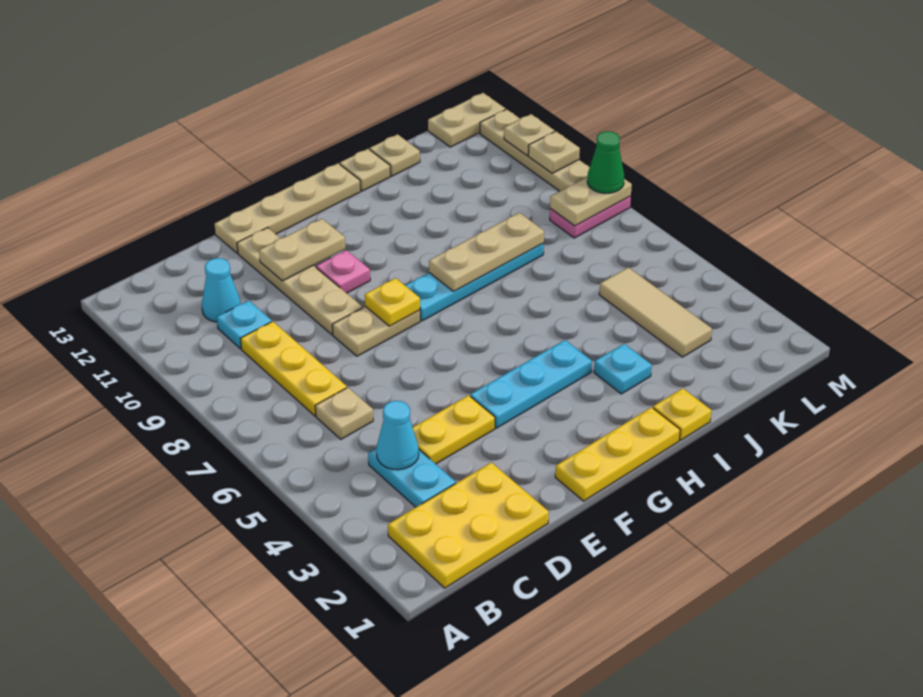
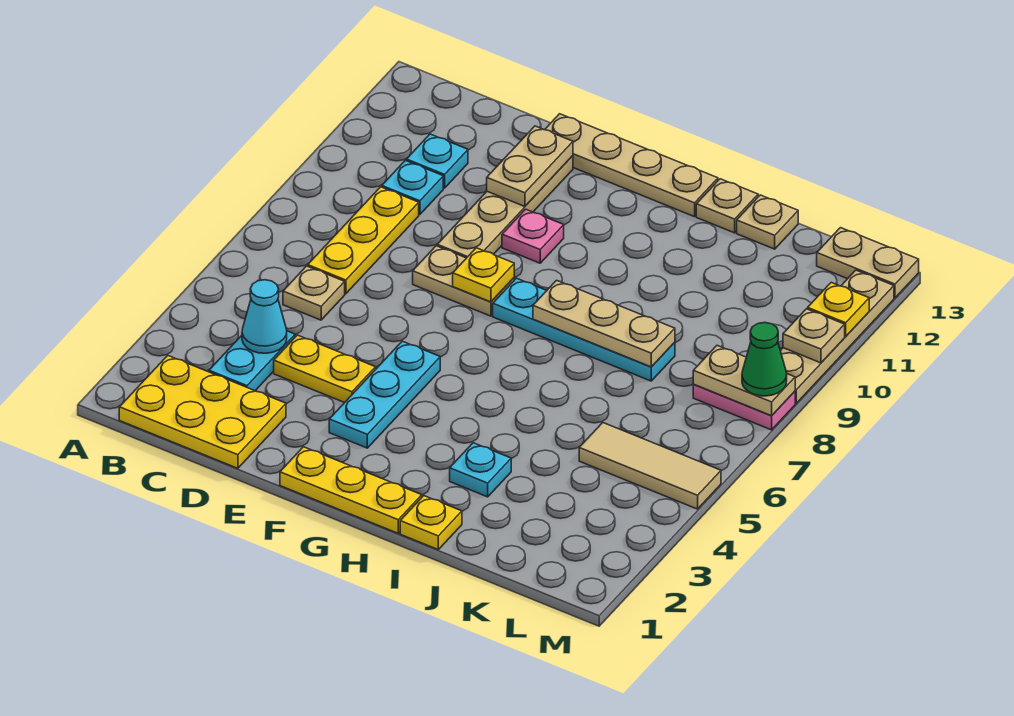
cyan 1x1 cone [202,258,241,322] -> cyan 1x1 plate [406,134,468,188]
tan 1x2 plate [259,219,345,281] -> tan 1x2 plate turned to [487,126,573,207]
cyan 1x3 plate [470,340,592,428] -> cyan 1x3 plate turned to [329,341,440,448]
tan 1x3 tile [599,267,712,357] -> tan 1x3 tile turned to [579,423,721,509]
tan 1x1 plate [504,114,555,155] -> yellow 1x1 plate [808,282,869,336]

